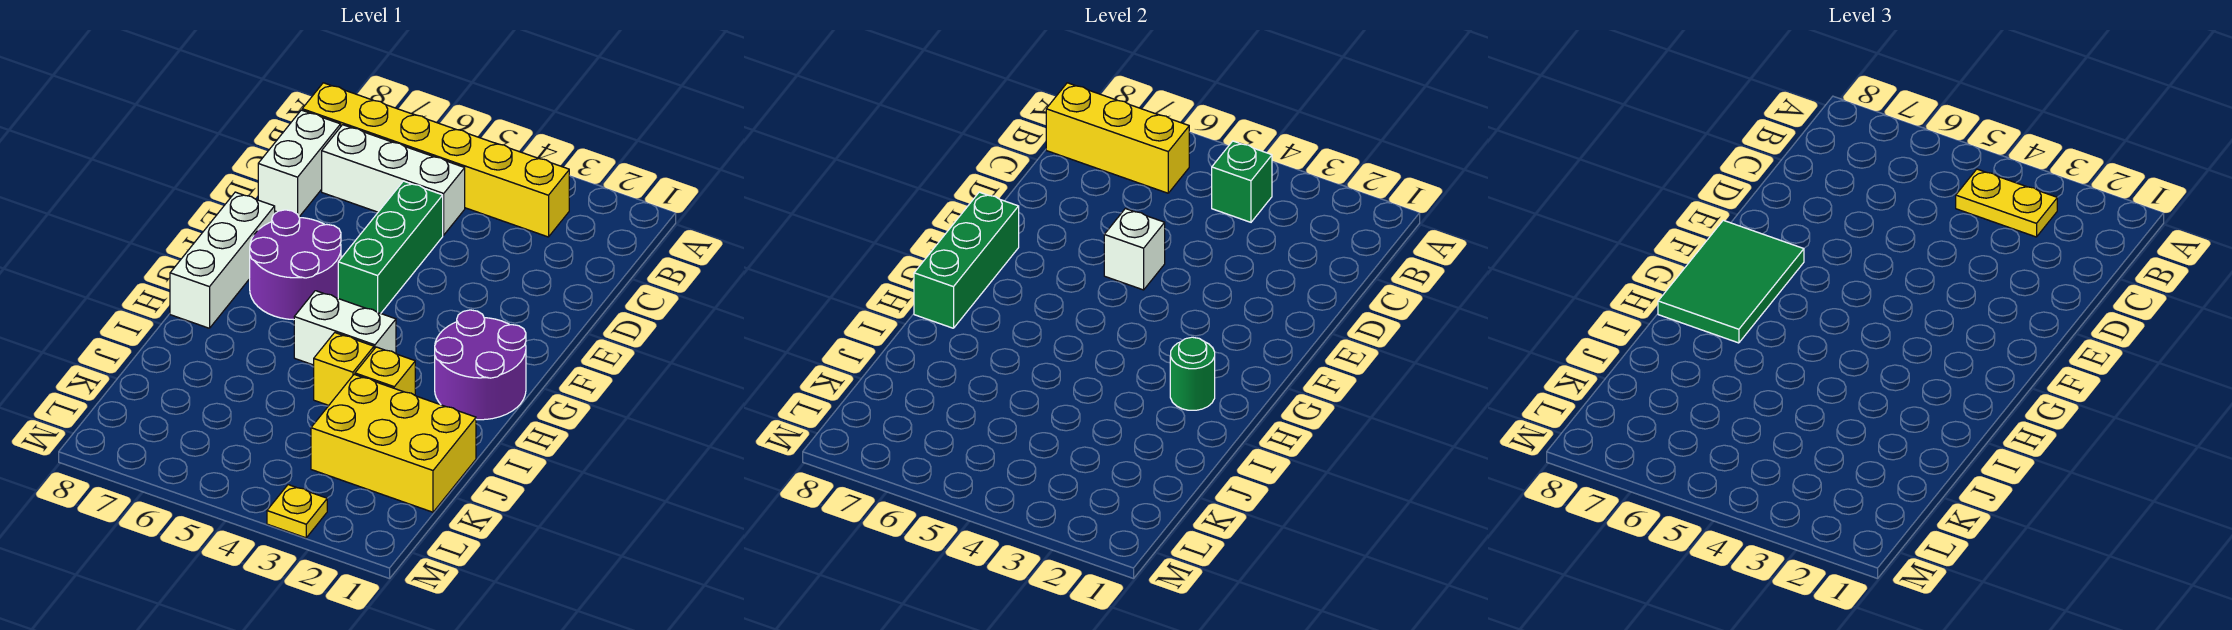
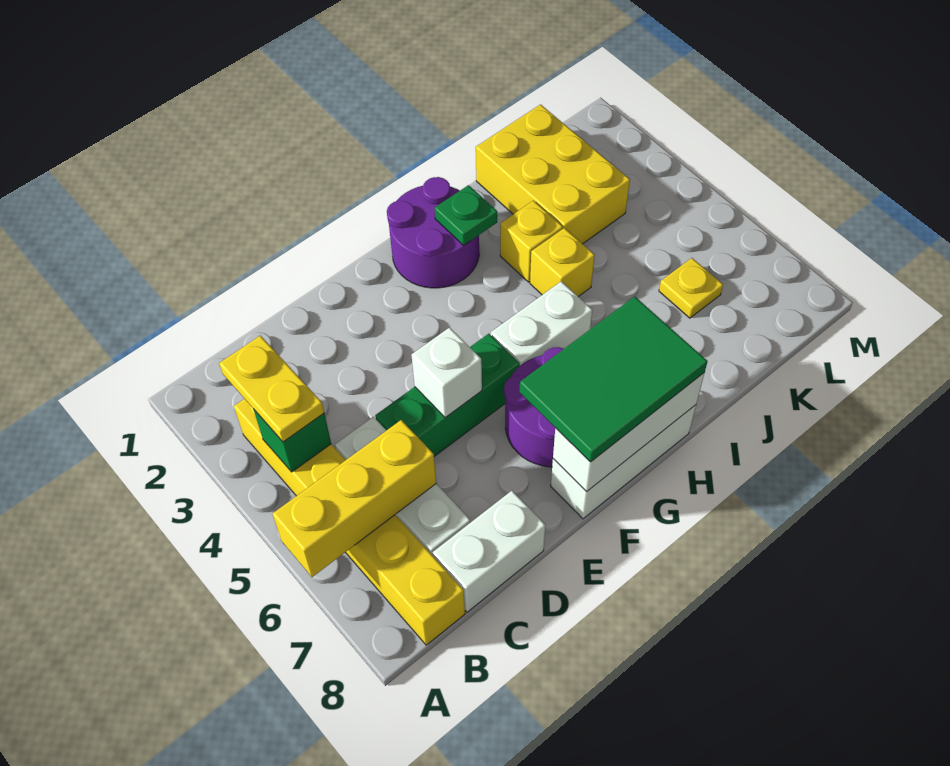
yellow 1x3 brick [1046,83,1189,193] -> yellow 1x3 brick turned to [273,420,436,577]
green 1x3 brick [914,192,1019,328] -> white 1x3 brick [553,373,704,492]
green 1x1 round brick [1170,337,1215,410] -> green 1x1 plate [435,185,497,245]
white 1x2 brick [294,291,396,365] -> white 1x2 brick turned to [491,281,592,365]
yellow 1x1 plate [267,485,327,538] -> yellow 1x1 plate moved to [659,258,723,318]

